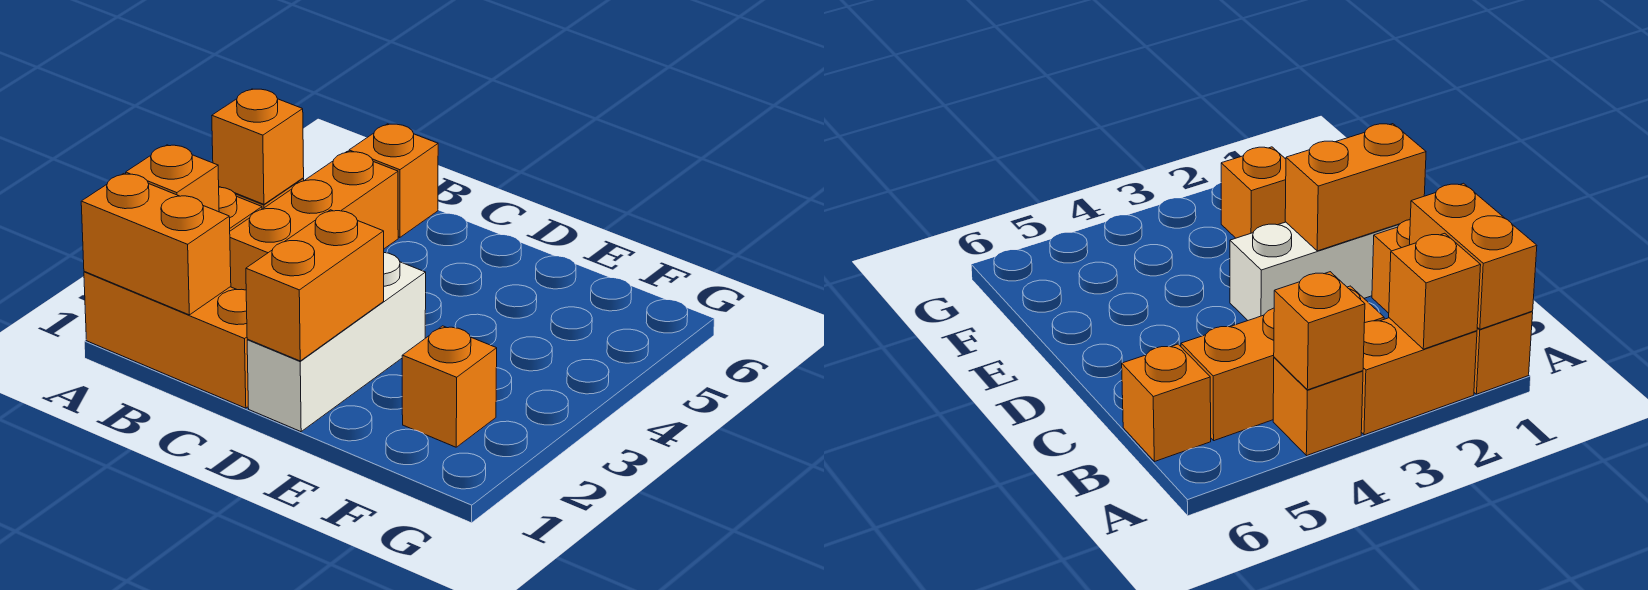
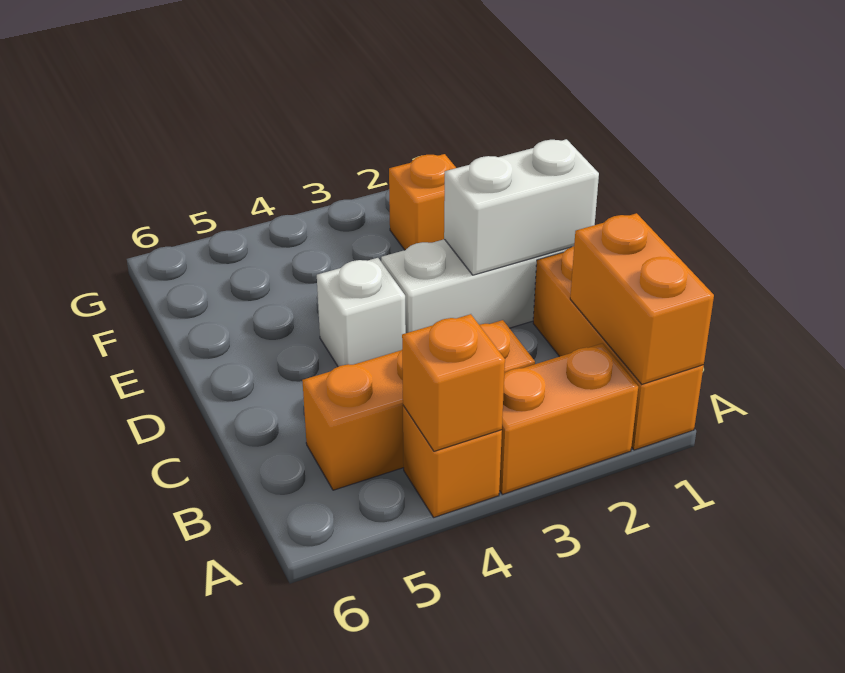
orange 1x1 brick [126,145,219,212] -> none
orange 1x1 brick [349,124,438,237] -> none
orange 1x2 brick [246,210,384,361] -> white 1x2 brick [444,139,599,275]
none -> white 1x1 brick [317,258,406,367]

